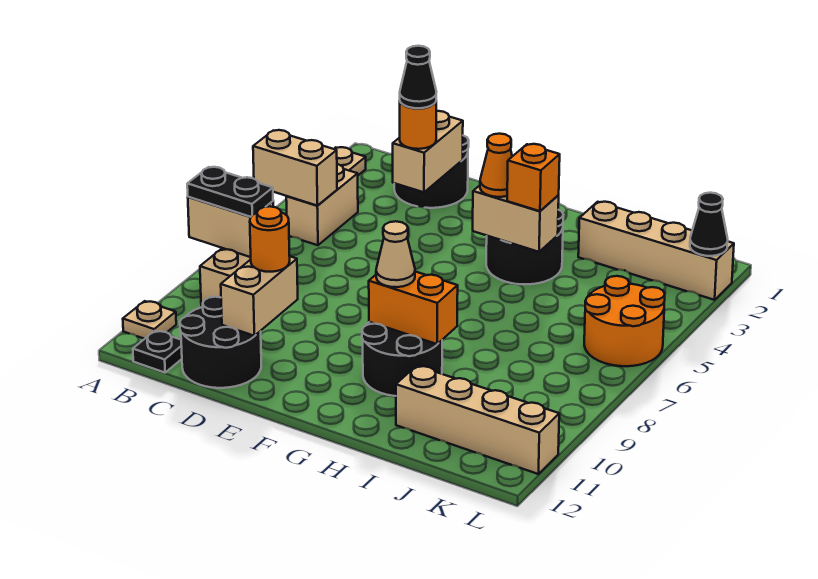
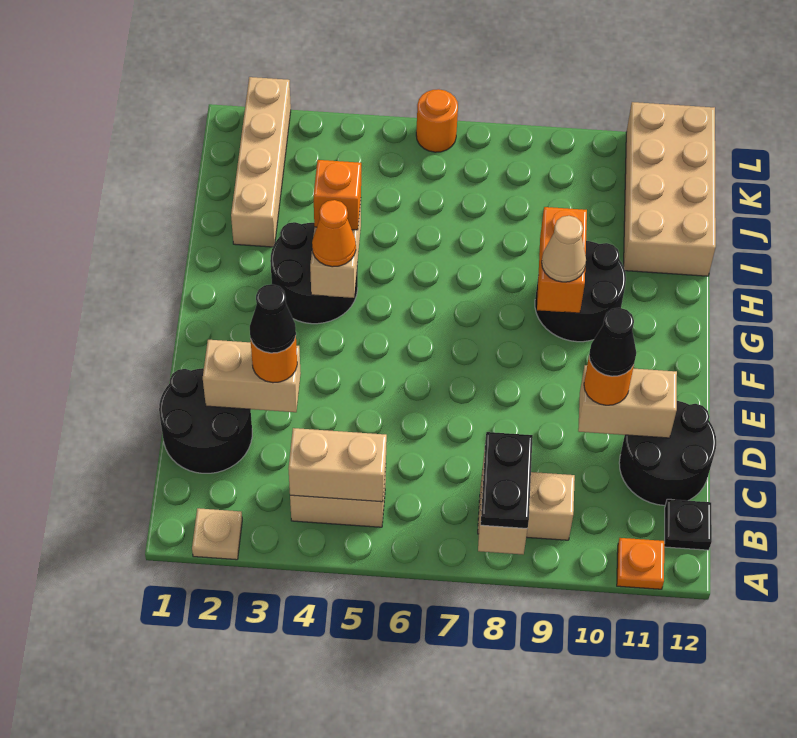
tan 1x2 brick [253,130,337,205] -> tan 1x2 brick turned to [288,428,387,502]
tan 1x1 plate [123,301,176,339] -> orange 1x1 plate [617,538,664,589]
tan 1x4 brick [396,366,559,474] -> tan 2x4 brick [624,102,716,276]
orange 2x2 round brick [584,276,665,366] -> orange 1x1 round brick [416,89,458,152]
black 1x1 cone [690,193,728,256] -> black 1x1 cone moved to [589,308,636,376]

